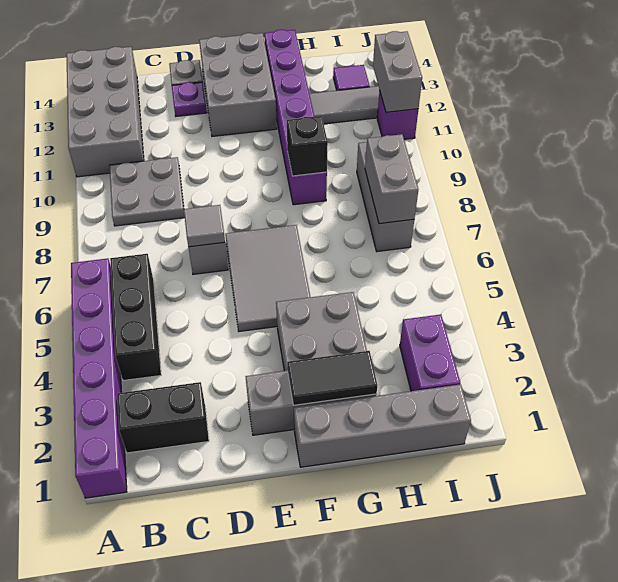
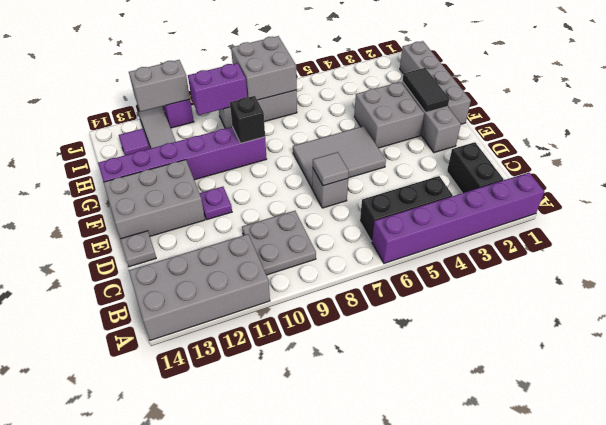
purple 1x1 plate [172,82,207,116] -> purple 1x1 plate moved to [200,187,232,220]
purple 1x2 brick [400,314,460,391] -> purple 1x2 brick moved to [188,63,247,115]
grey 1x2 brick [365,134,418,224] -> grey 2x2 brick [231,36,297,100]

